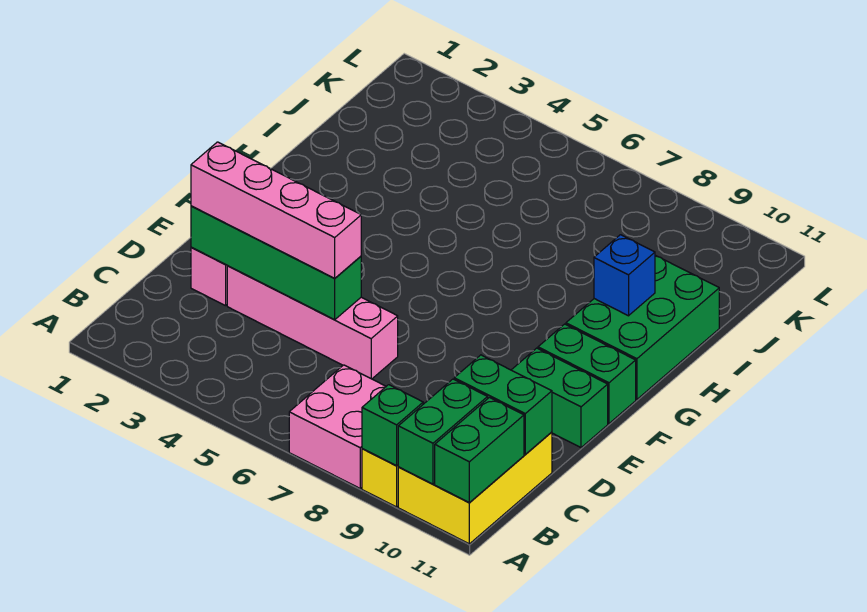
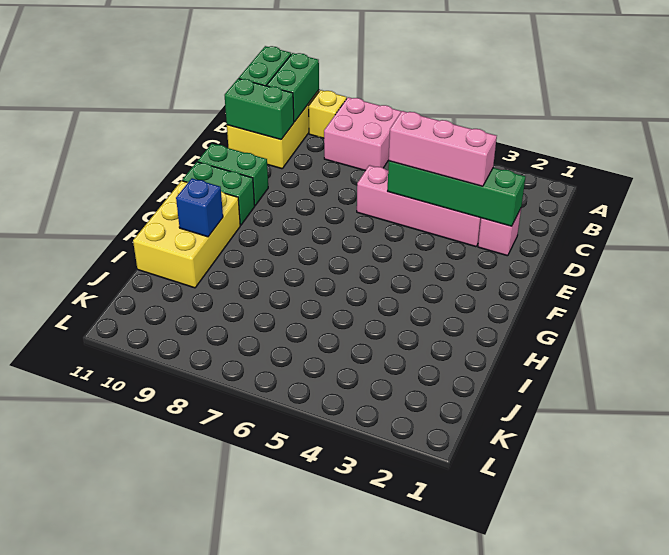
green 1x1 brick [362,385,423,466] -> none
pink 1x4 brick [191,142,361,278] -> pink 1x3 brick [389,111,497,186]
green 2x3 brick [566,255,719,399] -> yellow 2x3 brick [133,181,240,288]

